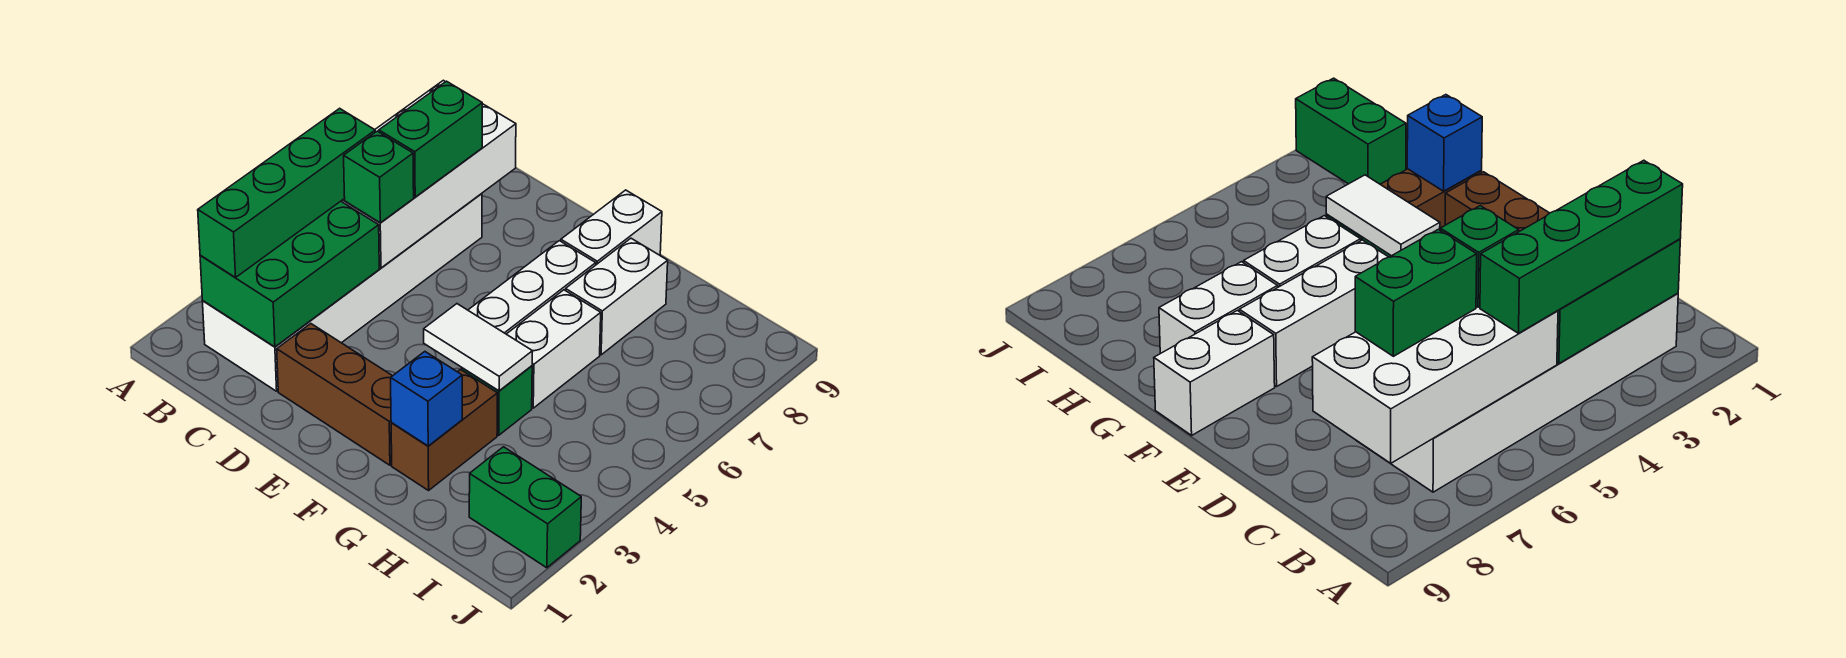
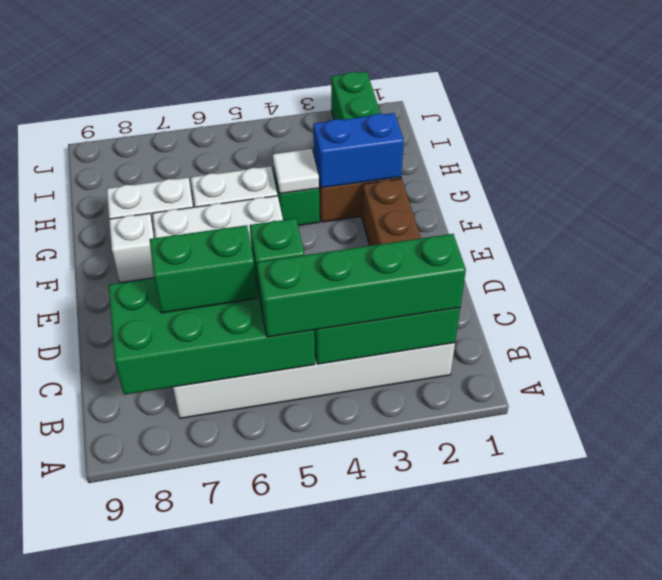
white 2x4 brick [341,80,516,268] -> green 2x4 brick [109,277,315,395]
white 1x2 tile [424,304,533,391] -> white 1x1 tile [273,149,319,194]
white 1x2 brick [561,190,662,265] -> white 1x1 brick [109,213,155,283]
blue 1x1 brick [391,352,462,446] -> blue 1x2 brick [313,113,404,188]

